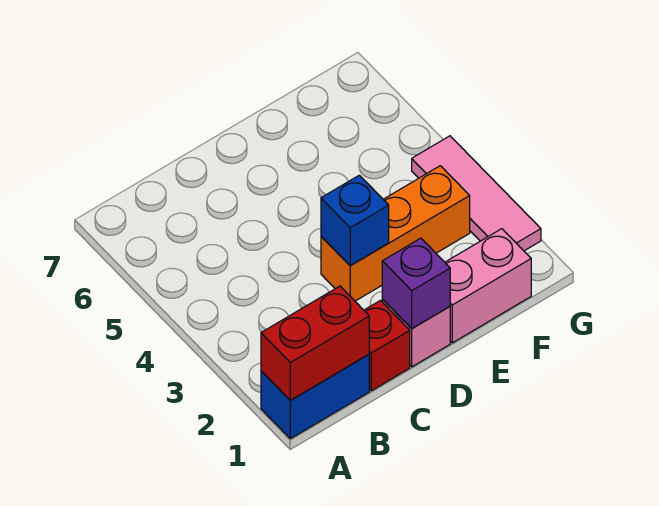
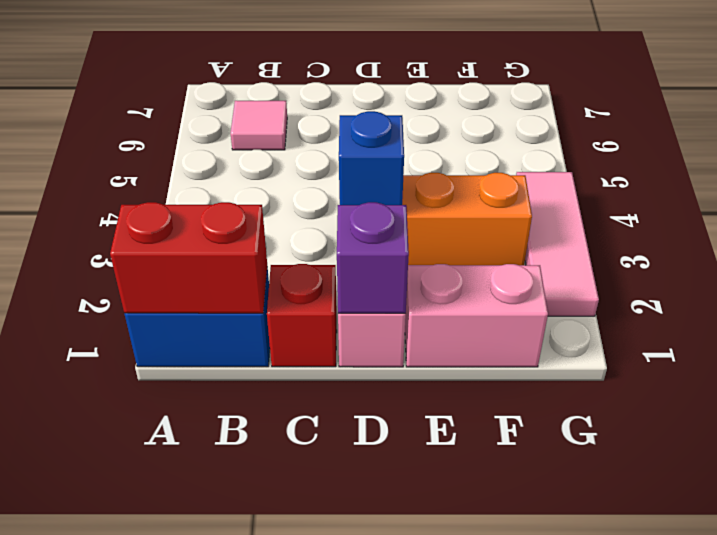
none -> pink 1x1 tile [231,101,287,150]

